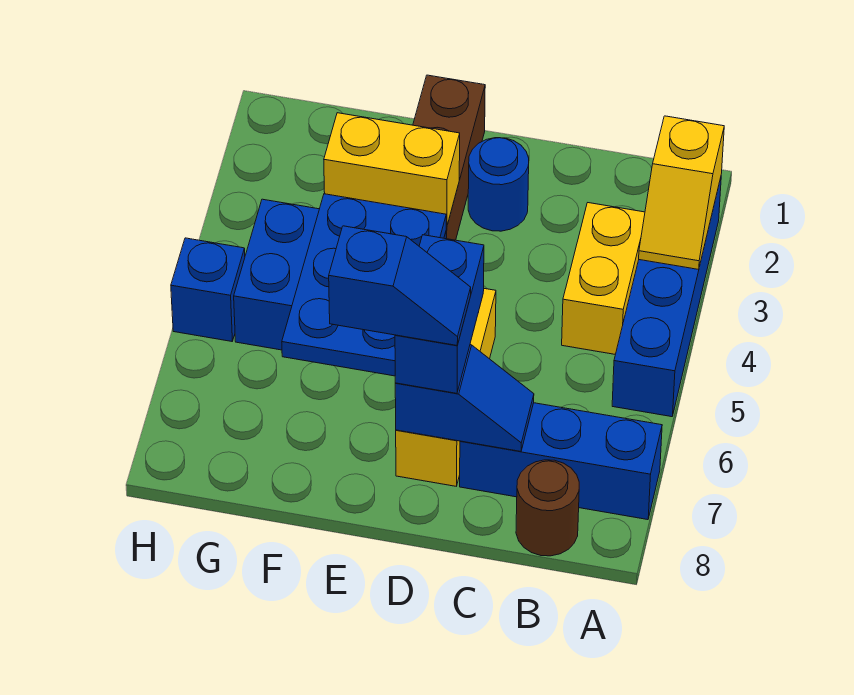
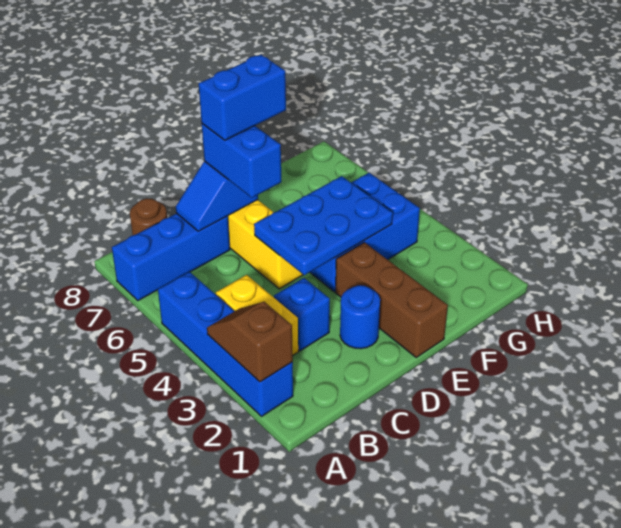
yellow 1x2 slope [639,116,724,270] -> brown 1x2 slope [207,302,293,382]
blue 1x2 slope [329,226,471,345] -> blue 1x2 brick [199,55,286,140]
yellow 1x2 brick [324,113,460,227] -> none
blue 2x3 plate [282,194,447,376] -> blue 2x3 plate turned to [254,176,393,275]
blue 1x1 brick [171,238,245,341] -> blue 1x1 brick moved to [274,278,330,351]

